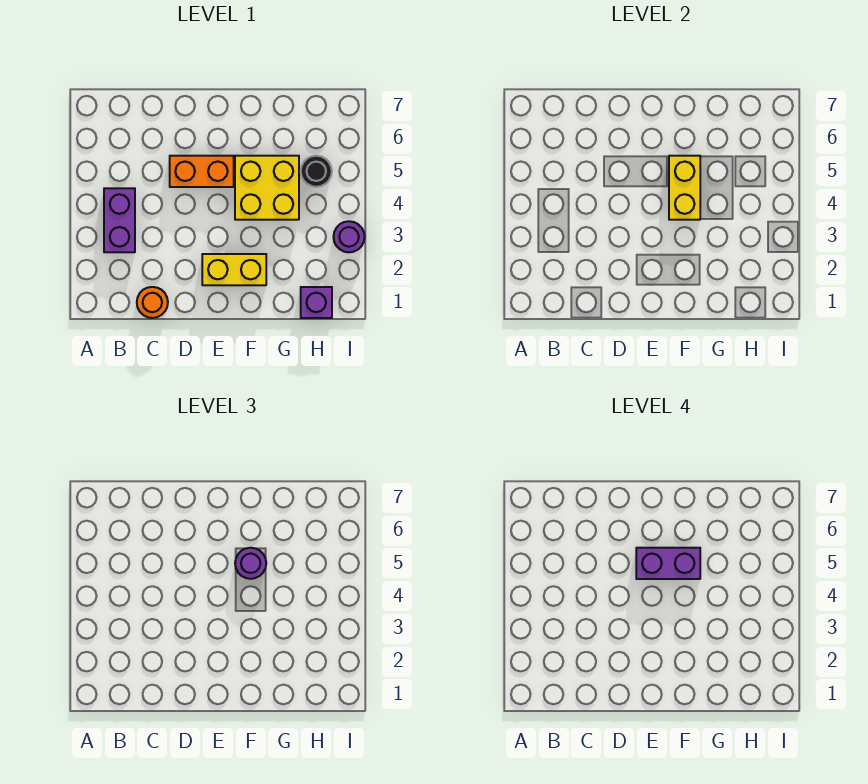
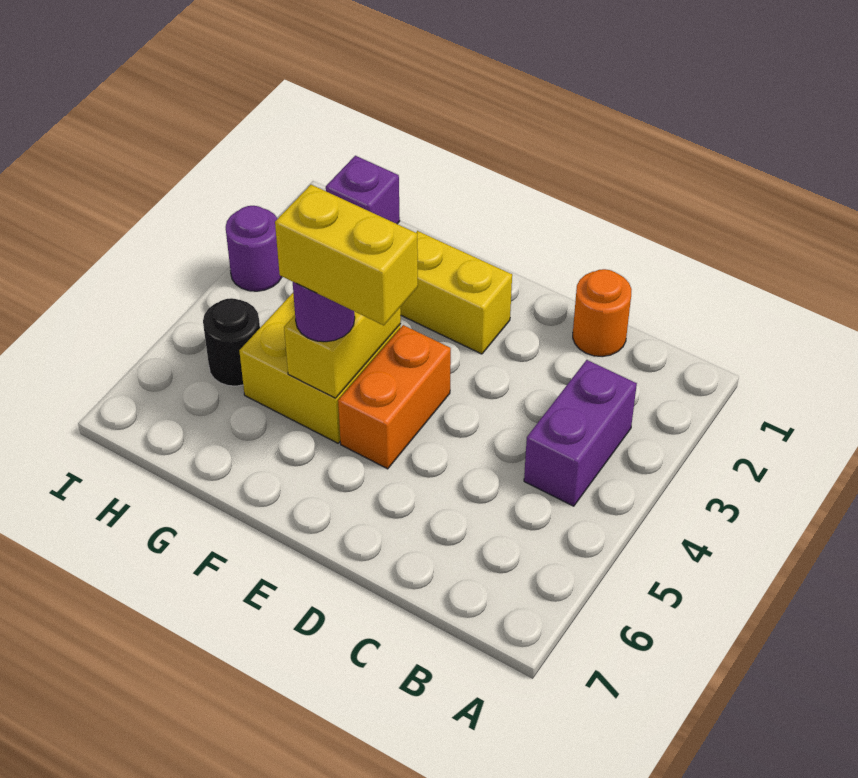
orange 1x2 brick [170,156,234,187] -> orange 1x2 brick turned to [338,325,451,469]
purple 1x2 brick [636,548,700,579] -> yellow 1x2 brick [275,185,418,325]

